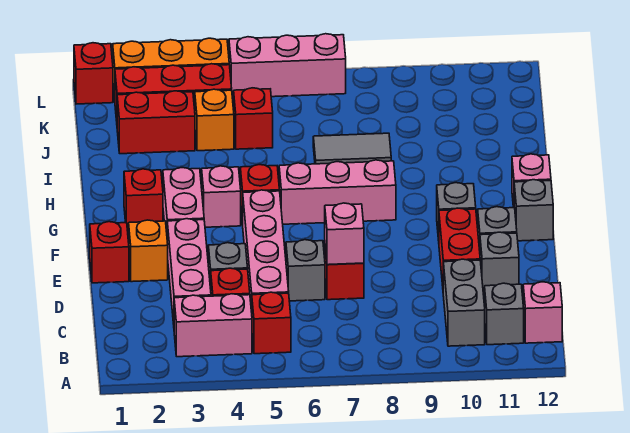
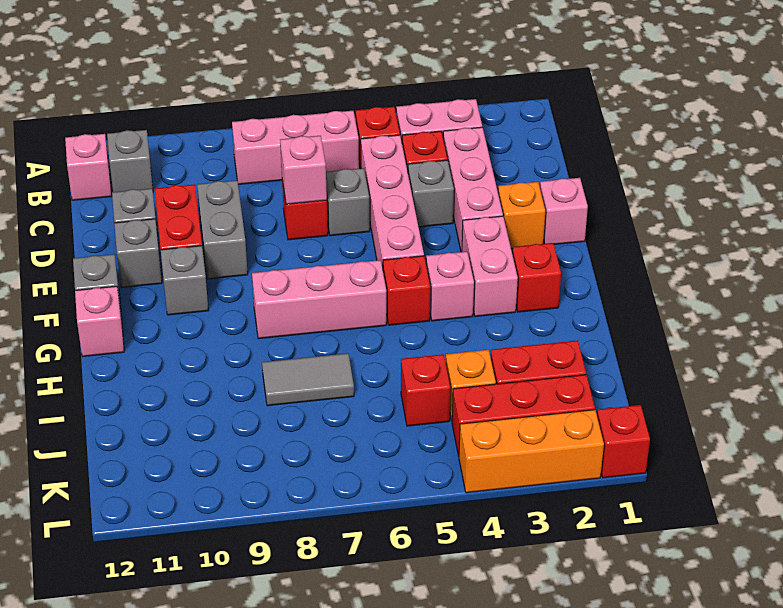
grey 1x2 brick [443,259,485,346] -> grey 1x2 brick moved to [197,180,248,279]
red 1x1 brick [90,222,129,283] -> pink 1x1 brick [540,178,588,244]
pink 1x3 brick [229,34,346,98] -> pink 1x3 brick moved to [232,111,359,184]

